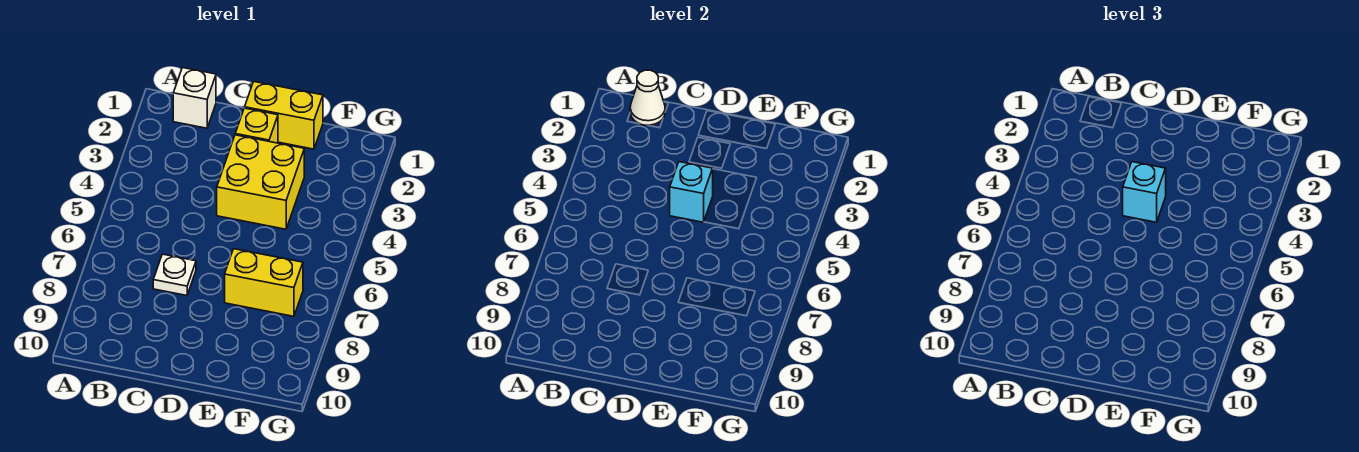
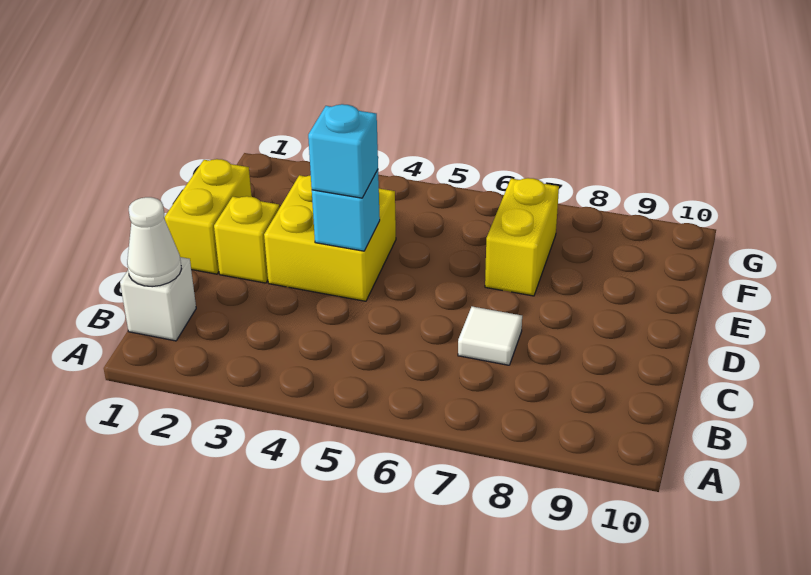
white 1x1 plate [153,254,196,296] -> white 1x1 tile [458,307,522,365]

